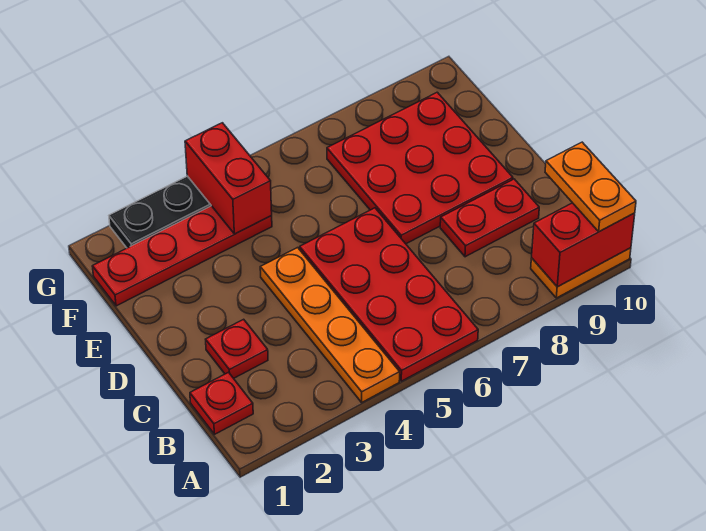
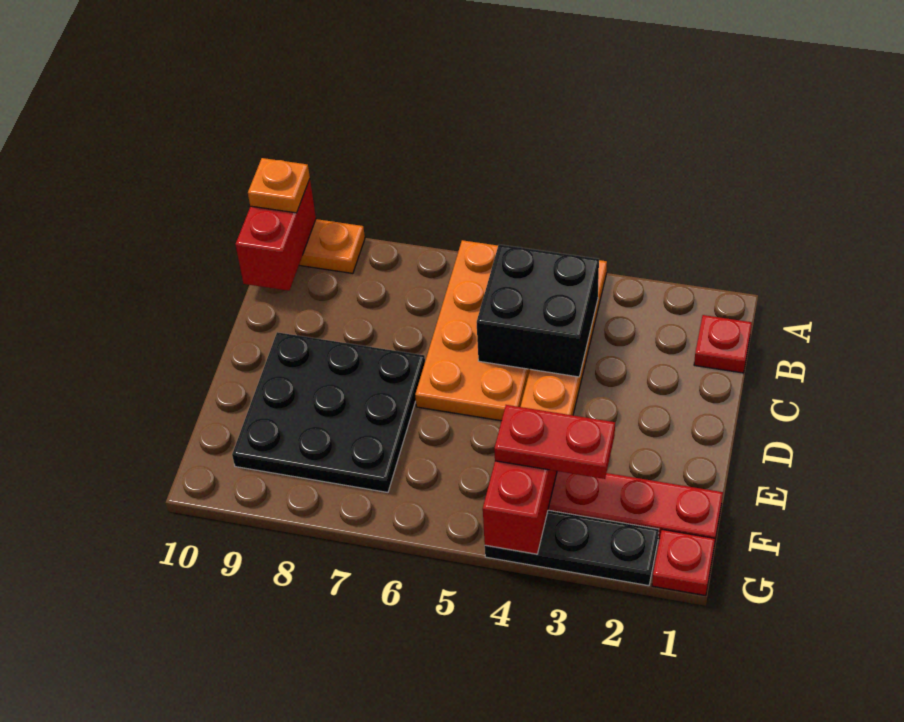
red 2x4 plate [300,208,478,381] -> orange 2x4 plate [415,240,530,421]
red 1x2 brick [532,203,635,287] -> red 1x2 brick turned to [235,179,316,291]
orange 1x2 plate [545,142,636,232] -> orange 1x1 plate [248,158,310,213]
none -> black 2x2 brick [477,245,599,377]
red 1x1 plate [206,319,268,378] -> red 1x1 plate moved to [652,530,715,596]
red 1x2 plate [440,179,539,257] -> red 1x2 plate moved to [494,405,615,479]
red 3x3 plate [327,92,513,244] -> black 3x3 plate [232,332,425,492]

